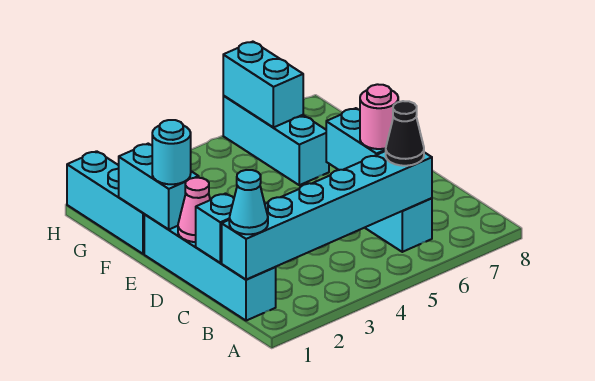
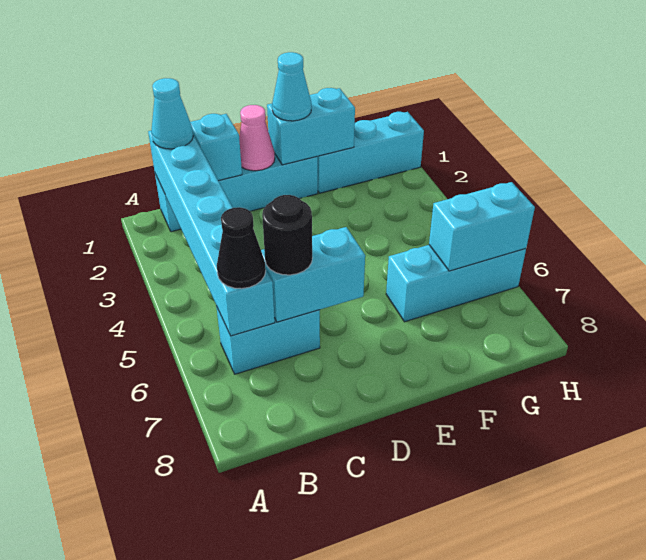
pink 1x1 round brick [360,84,398,149] -> black 1x1 round brick [262,195,312,275]
cyan 1x1 round brick [152,120,191,184] -> cyan 1x1 cone [272,52,311,121]

